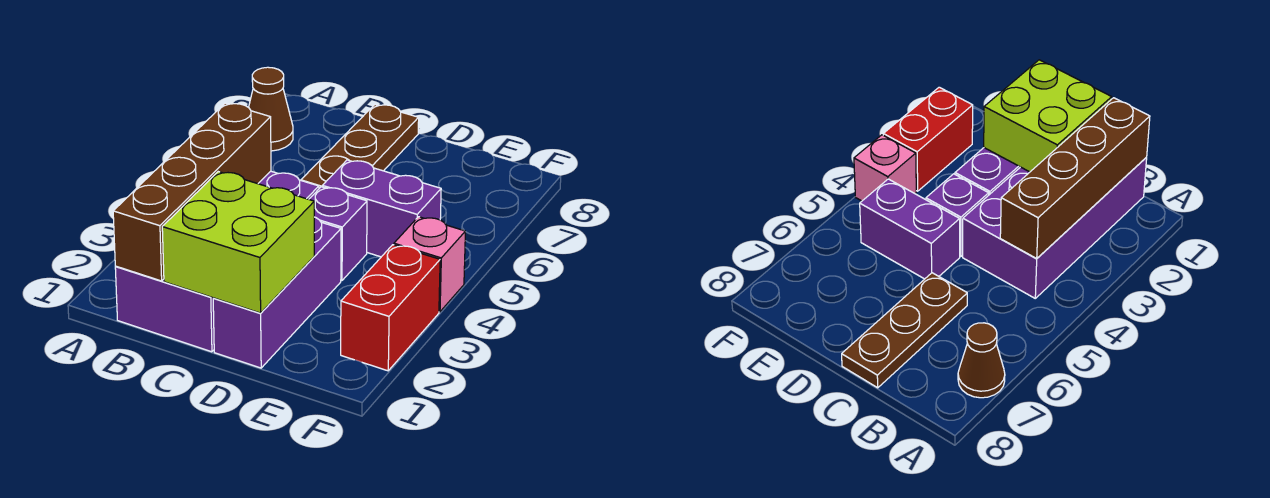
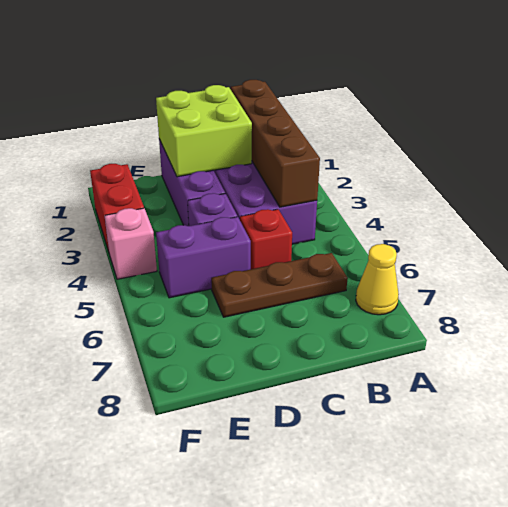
brown 1x1 cone [249,67,293,151] -> yellow 1x1 cone [356,244,399,315]
none -> red 1x1 brick [240,209,292,269]
brown 1x3 plate [301,105,419,188] -> brown 1x3 plate turned to [211,253,348,317]

